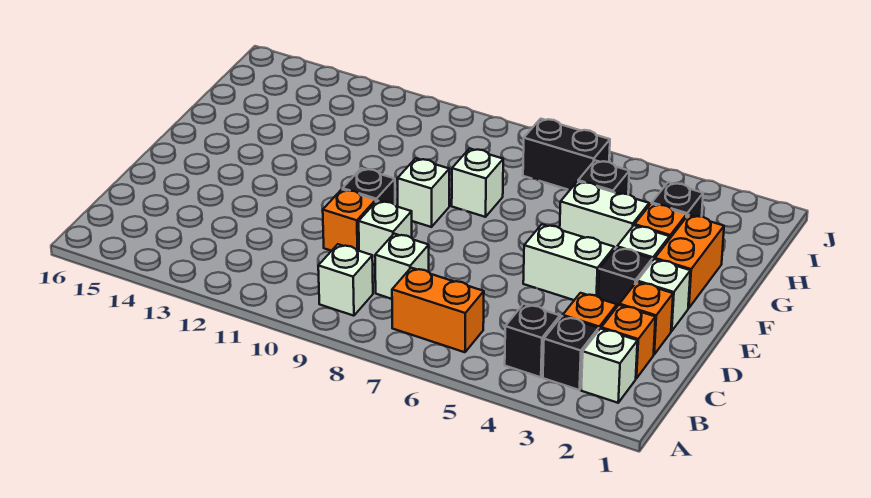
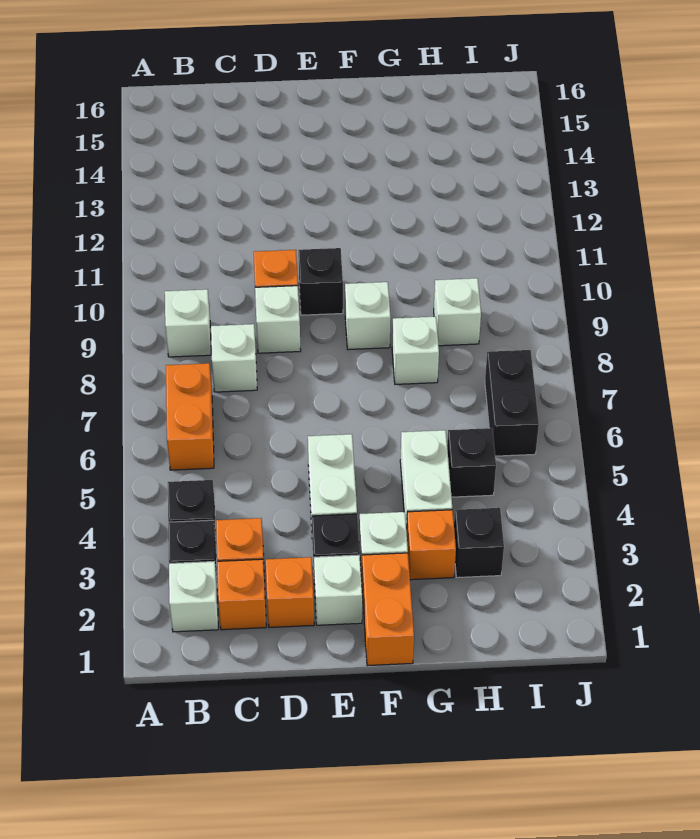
orange 1x2 brick [655,215,724,308] -> orange 1x2 brick turned to [362,553,414,666]
none -> white 1x1 brick [434,278,481,346]

